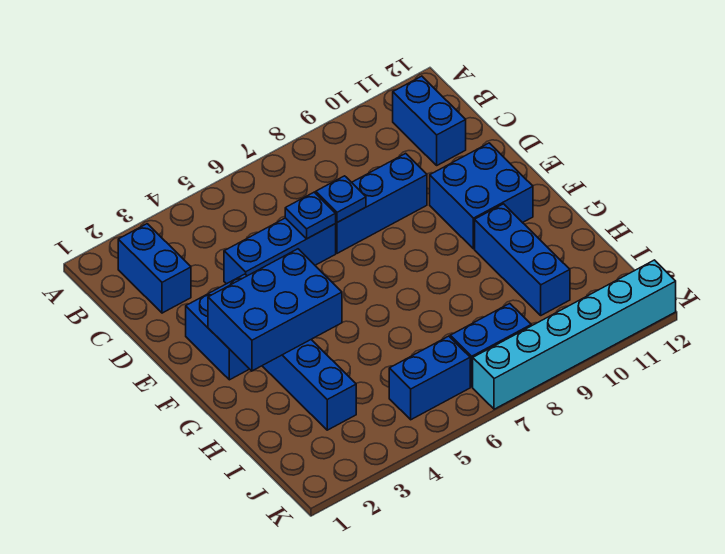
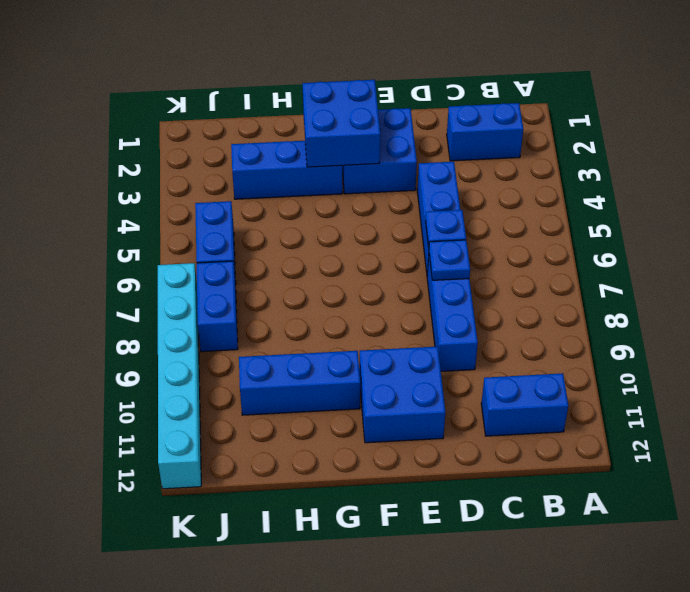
blue 2x3 brick [208,249,342,371] -> blue 2x2 brick [303,80,380,167]

